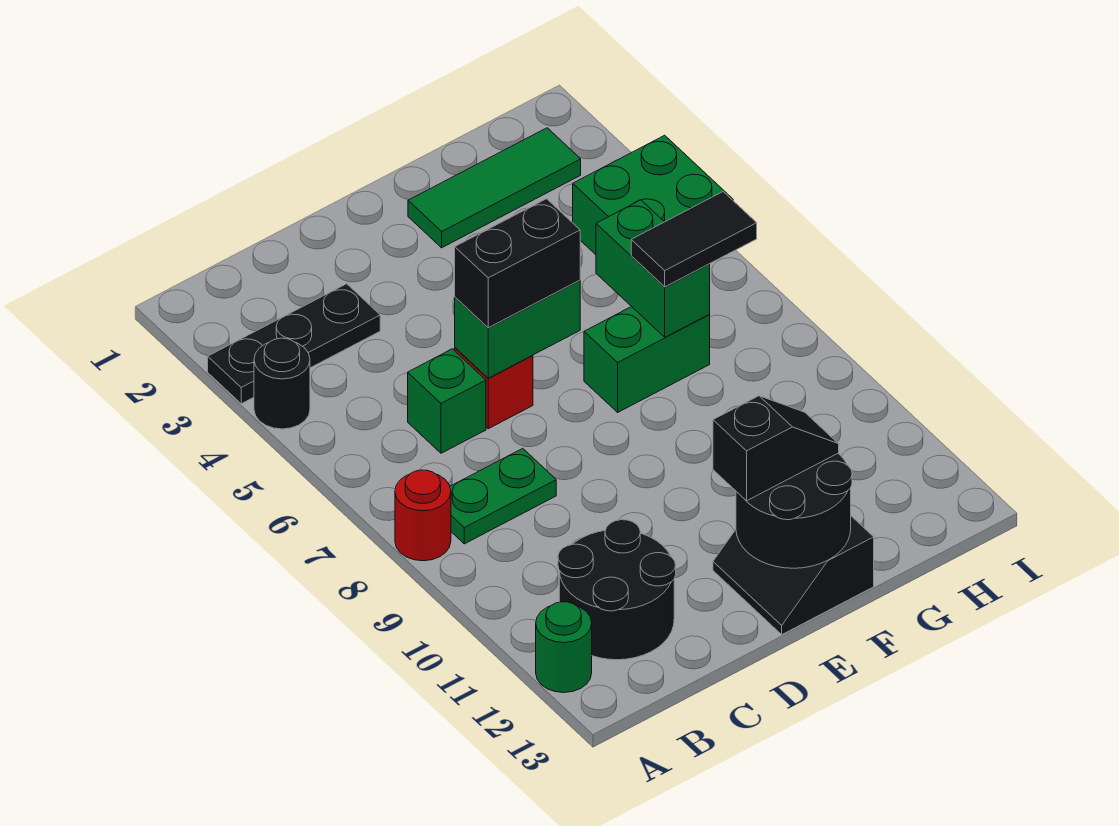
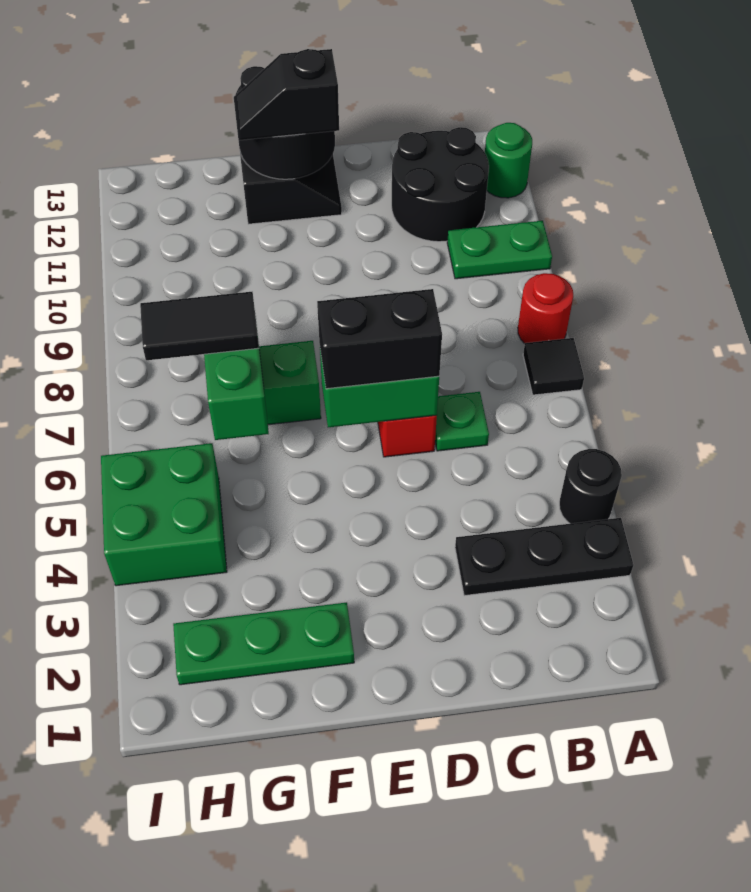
none -> black 1x1 tile [523,338,584,395]
green 1x2 plate [450,448,556,544] -> green 1x2 plate moved to [447,221,552,279]
green 1x1 brick [408,349,486,453] -> green 1x1 plate [435,392,489,451]
green 1x3 tile [408,128,581,248] -> green 1x3 plate [173,602,354,685]

